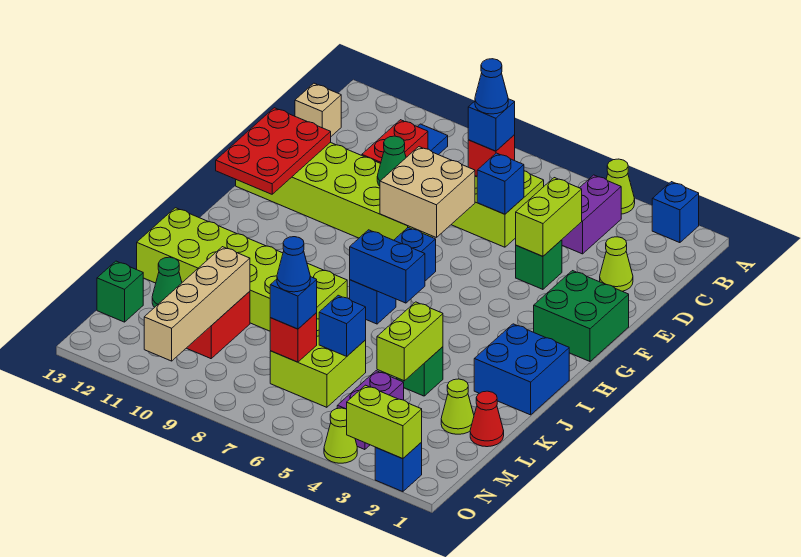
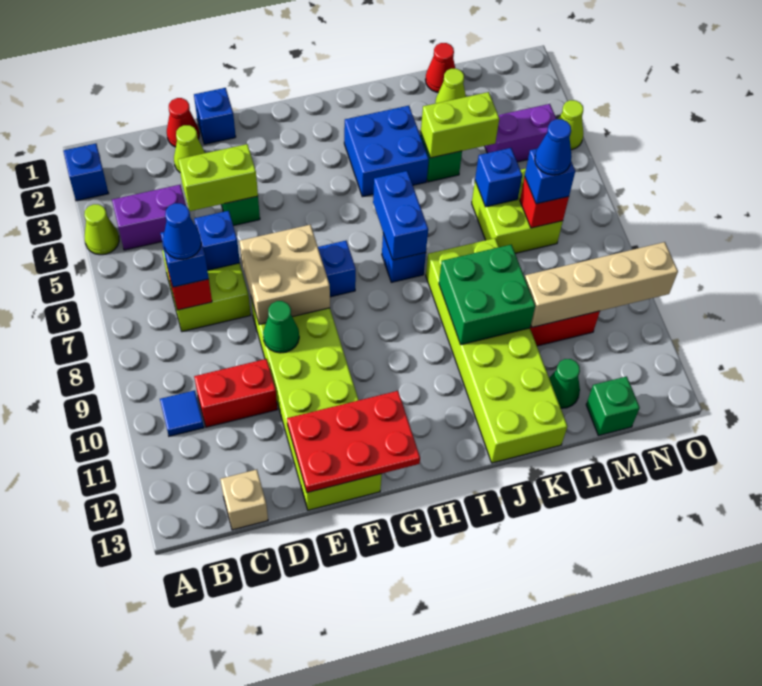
none -> red 1x1 cone [167,98,199,147]
green 2x2 brick [534,271,629,361] -> green 2x2 brick moved to [439,245,535,345]
blue 2x2 brick [474,324,569,415] -> blue 2x2 brick moved to [344,106,429,197]
blue 1x1 brick [375,442,422,492] -> blue 1x1 brick moved to [194,88,236,144]
lime 1x2 brick [347,385,422,459] -> none

